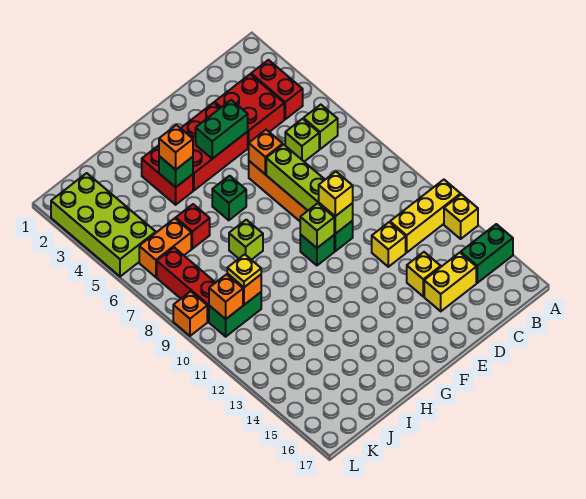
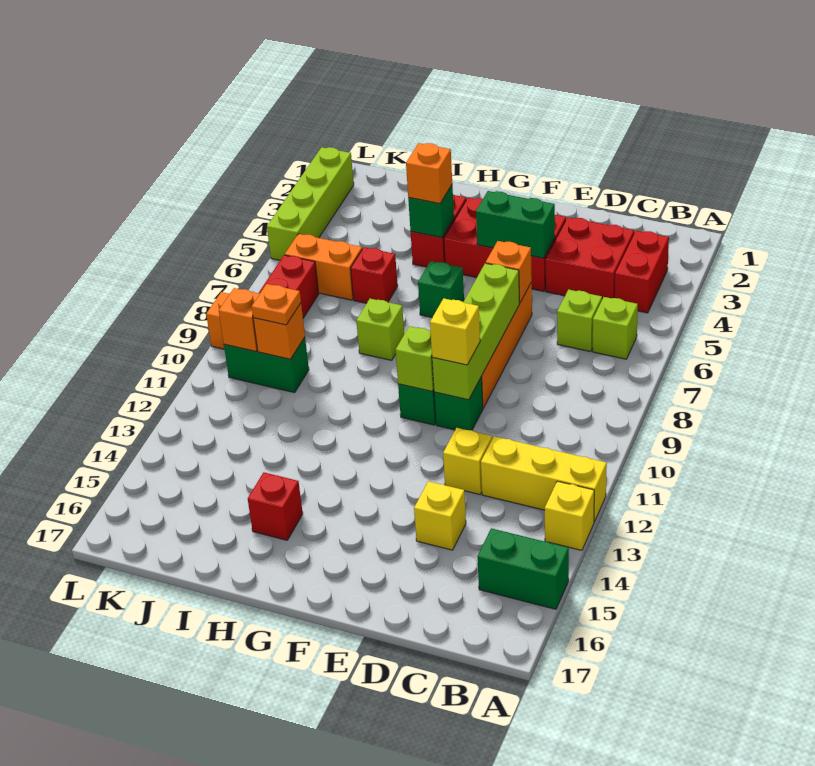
yellow 1x2 brick [424,253,476,311] -> none
none -> red 1x1 brick [248,472,303,540]
yellow 1x1 plate [227,254,261,287] -> orange 1x1 plate [252,284,301,325]
lime 2x4 brick [51,173,156,277] -> lime 1x4 brick [267,147,354,260]

